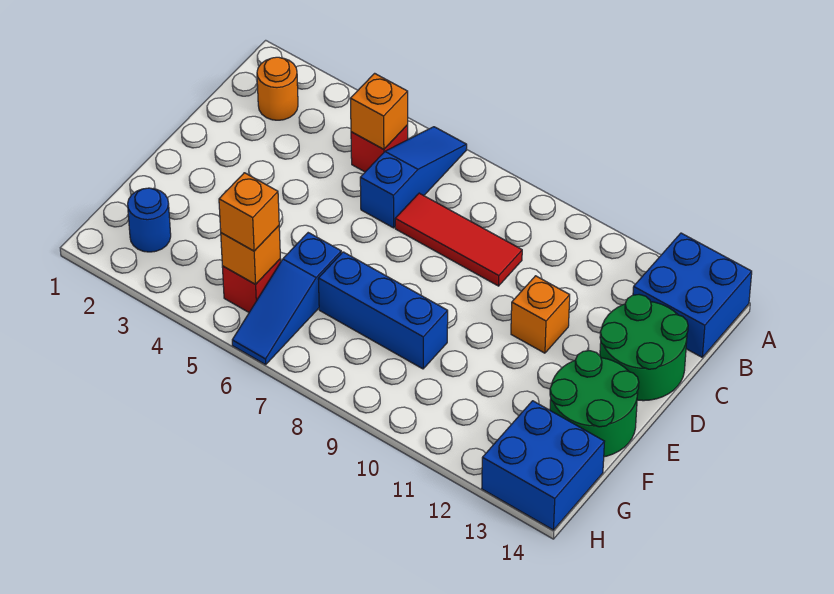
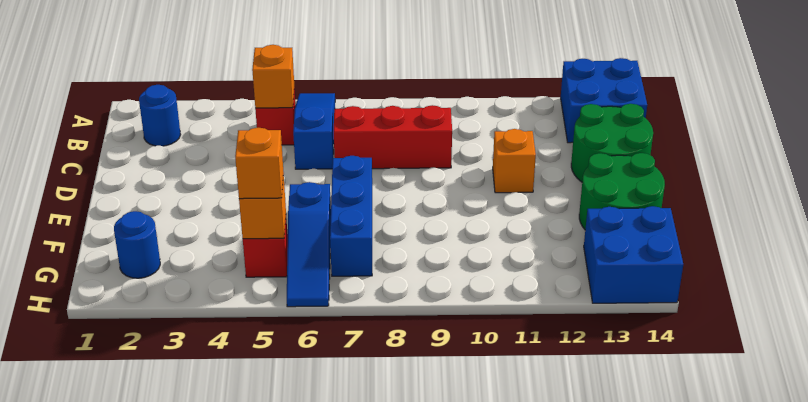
orange 1x1 round brick [257,57,298,120] -> blue 1x1 round brick [139,85,181,146]
red 1x3 tile [395,193,522,286] -> red 1x3 brick [334,105,452,169]
blue 1x3 brick [318,252,448,369] -> blue 1x3 brick turned to [330,156,372,276]

